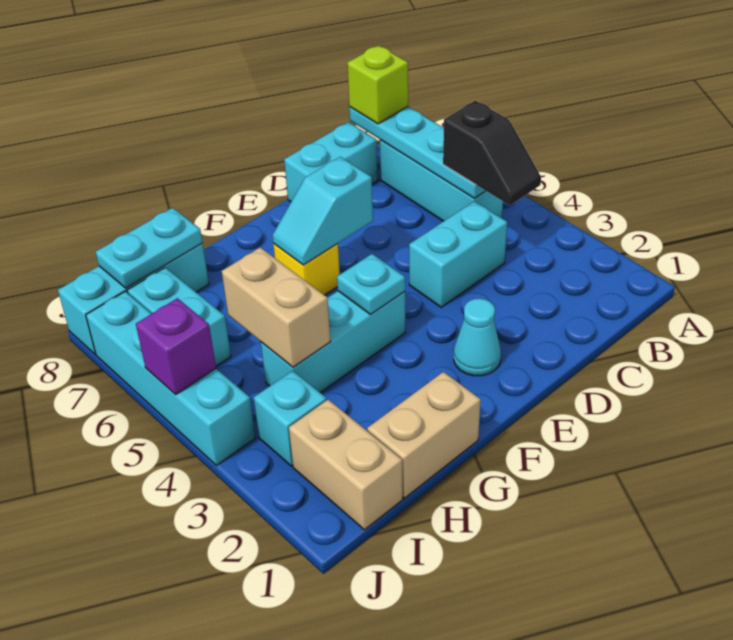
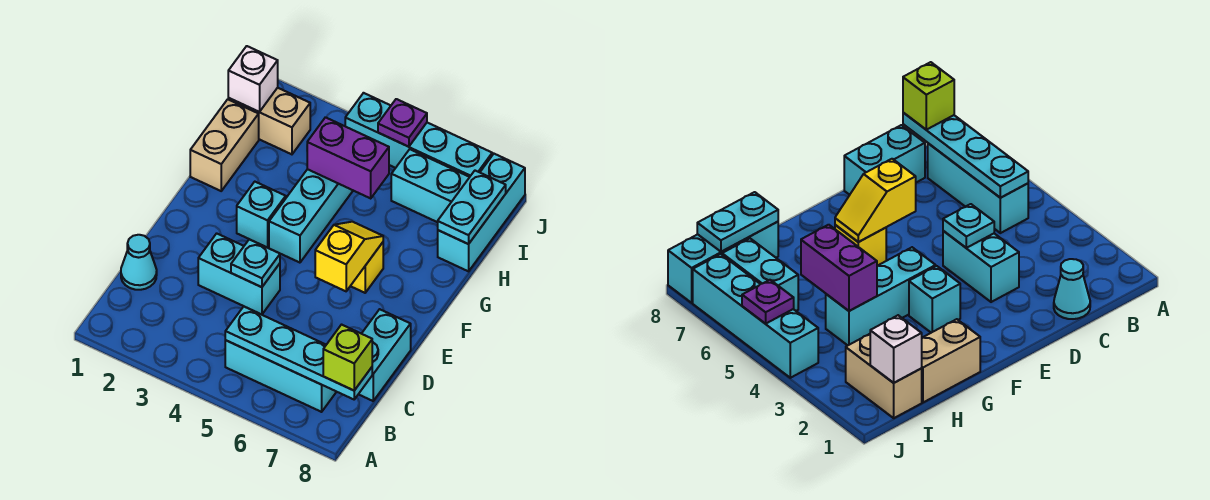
black 1x2 slope [443,101,541,205] -> none
cyan 1x2 brick [409,201,507,307] -> cyan 1x2 brick turned to [198,233,280,315]
cyan 1x1 cone [454,298,501,376] -> cyan 1x1 cone moved to [121,235,157,290]
cyan 1x2 slope [273,157,373,265] -> yellow 1x2 slope [315,222,383,291]
cyan 1x1 plate [337,254,405,315] -> cyan 1x1 plate moved to [231,239,280,287]
tan 1x2 brick [222,247,331,367] -> purple 1x2 brick [307,117,389,198]
none -> white 1x1 brick [228,46,278,112]
cyan 1x1 brick [254,371,327,466] -> cyan 1x1 brick moved to [237,182,286,248]
purple 1x1 brick [136,298,216,395] -> purple 1x1 plate [378,99,427,147]

